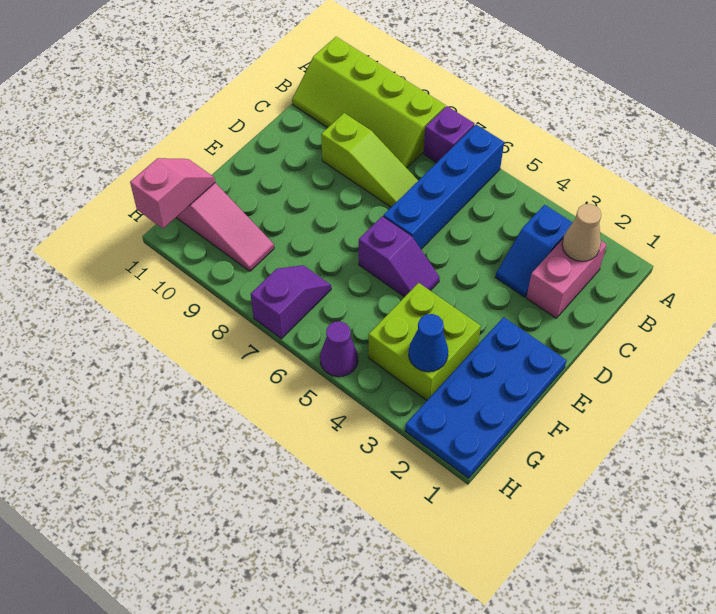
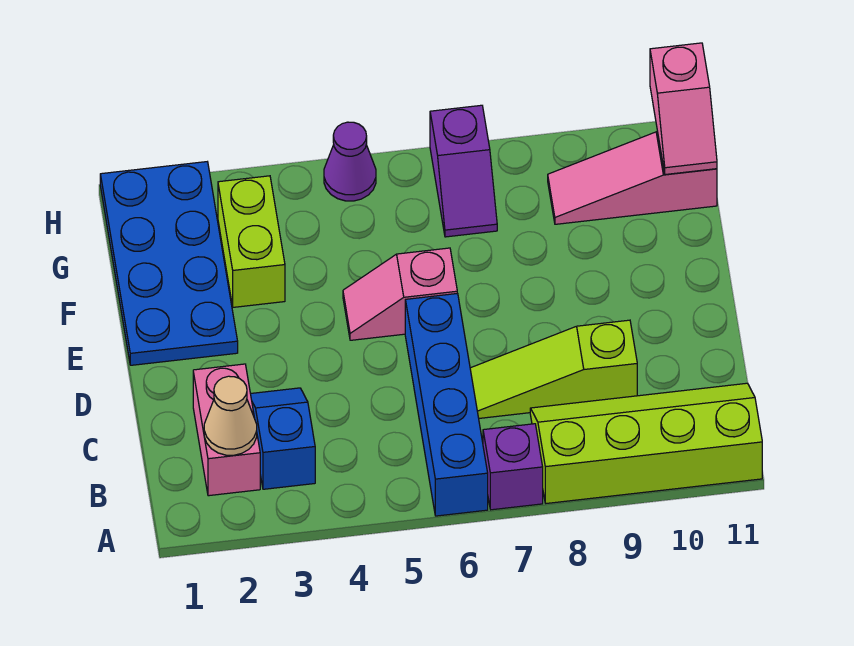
purple 1x2 slope [359,216,440,297] -> pink 1x2 slope [343,248,457,340]
lime 2x2 brick [368,283,481,400] -> lime 1x2 brick [218,176,285,307]
blue 1x1 cone [409,314,448,372] -> none

